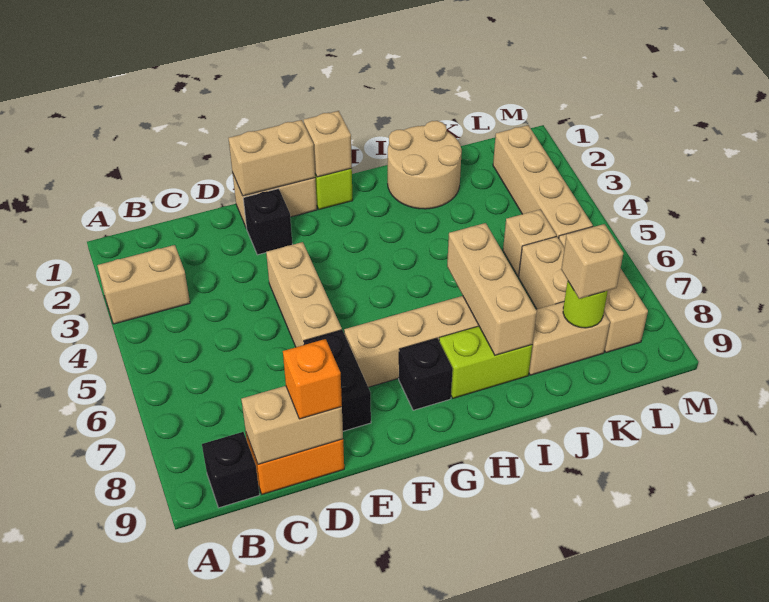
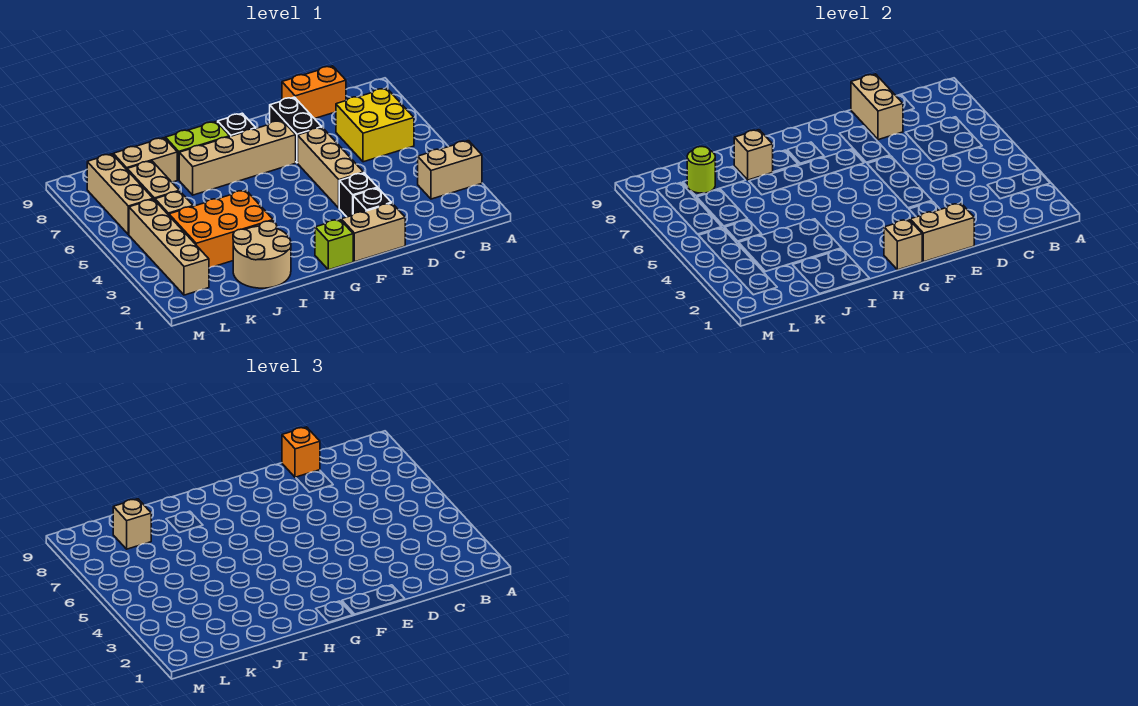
none -> yellow 2x2 brick [336,88,414,162]
black 1x1 brick [202,432,260,508] -> black 1x1 brick moved to [339,173,378,217]
tan 1x2 brick [241,386,343,464] -> tan 1x2 brick turned to [851,74,903,140]
none -> orange 2x3 brick [169,190,273,268]
tan 1x3 brick [447,223,537,355] -> tan 1x1 brick [734,130,773,180]

